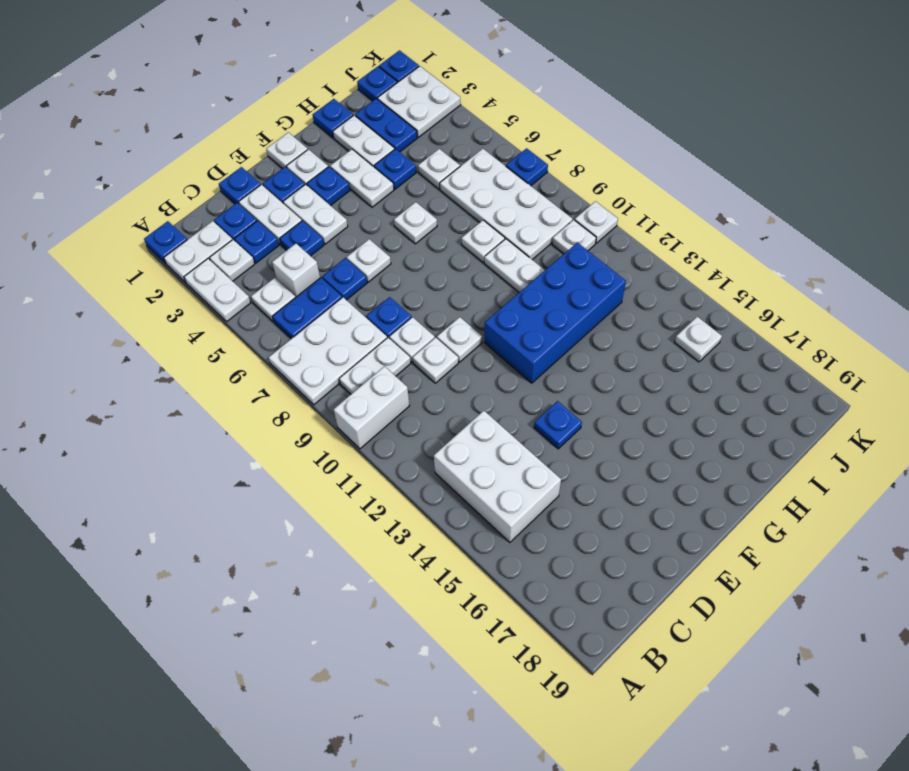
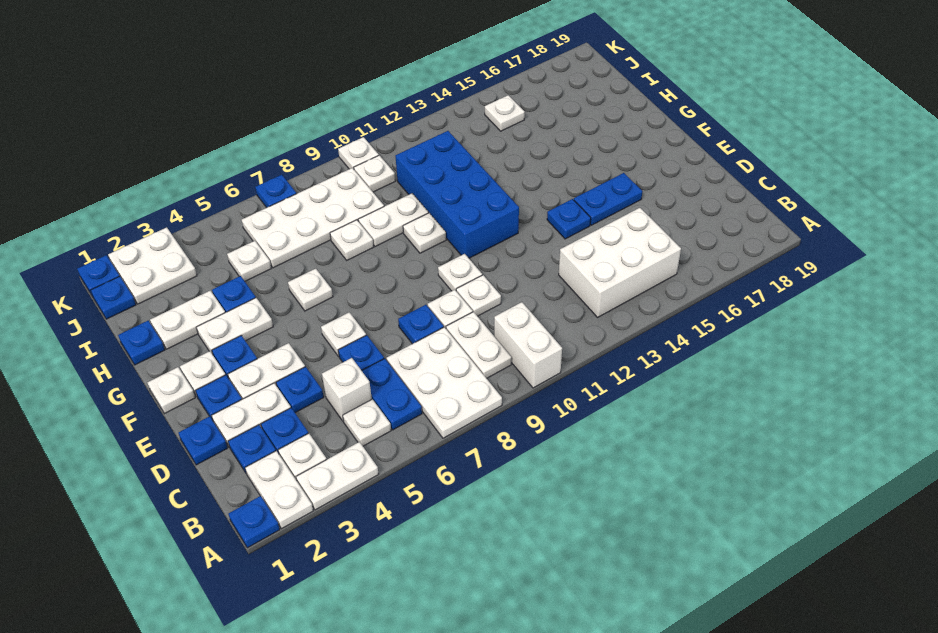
none -> white 1x1 plate [403,213,446,253]
blue 1x2 plate [355,99,417,152] -> blue 1x2 plate moved to [574,173,642,225]

